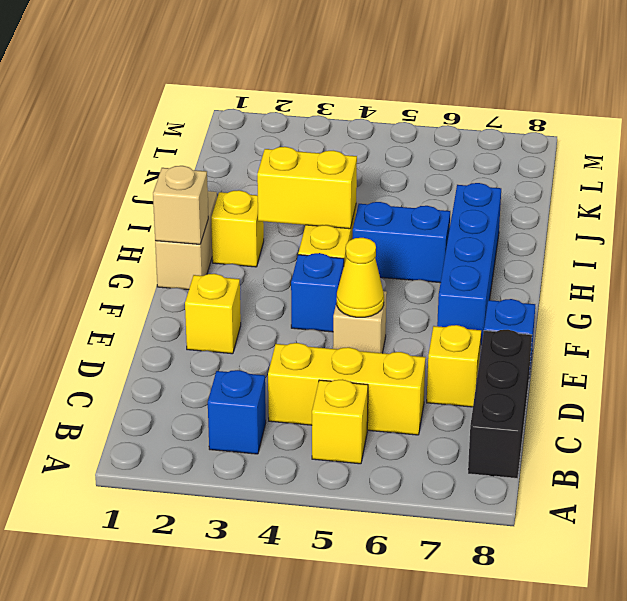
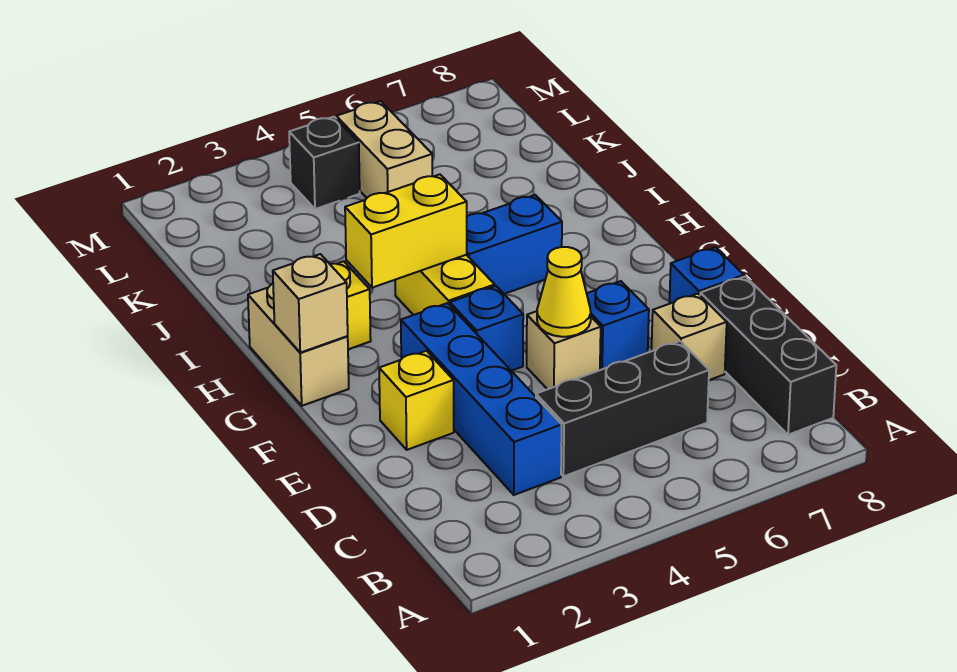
blue 1x1 brick [208,370,266,454] -> blue 1x1 brick moved to [587,281,649,370]
yellow 1x1 brick [312,379,368,464] -> none
yellow 1x3 brick [268,343,426,435] -> black 1x3 brick [536,341,709,476]
yellow 1x1 brick [427,325,481,407] -> tan 1x1 brick [652,294,727,380]
blue 1x4 brick [437,183,501,345] -> blue 1x4 brick moved to [401,303,562,495]
none -> tan 1x2 brick [336,101,432,198]
none -> black 1x1 brick [289,117,360,209]

